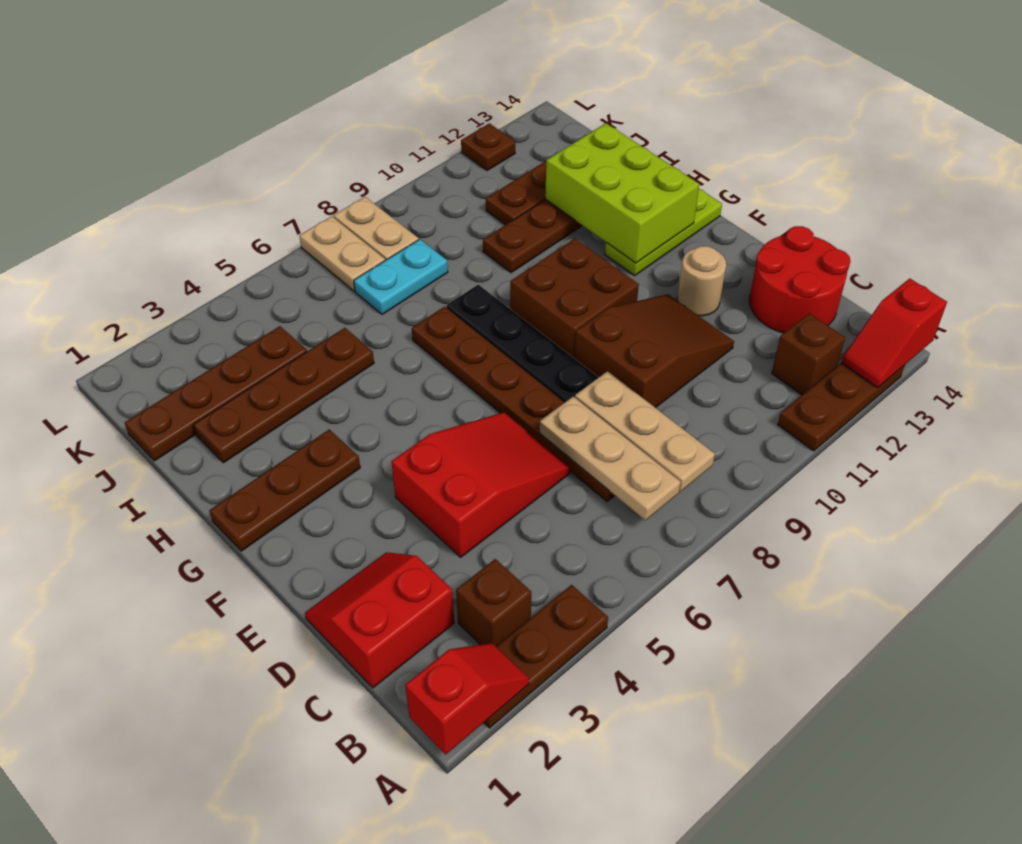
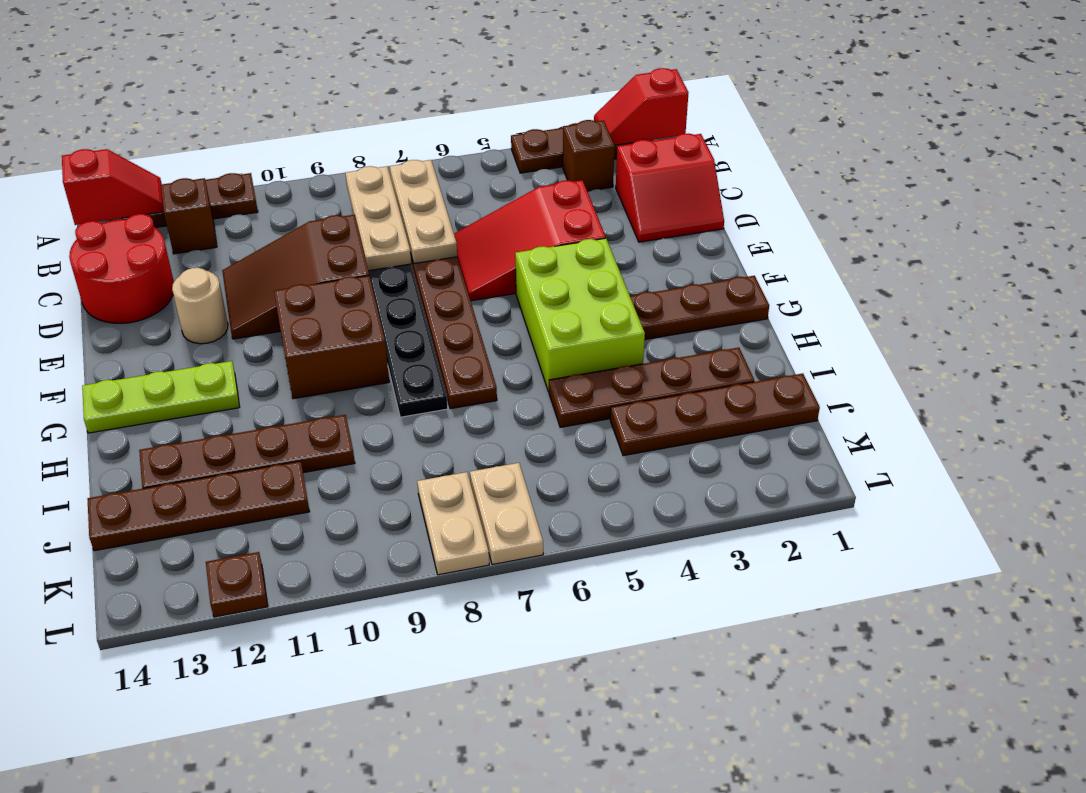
lime 2x3 brick [545,123,699,263] -> lime 2x3 brick moved to [515,238,645,392]
cyan 1x2 plate [354,239,448,315] -> none

